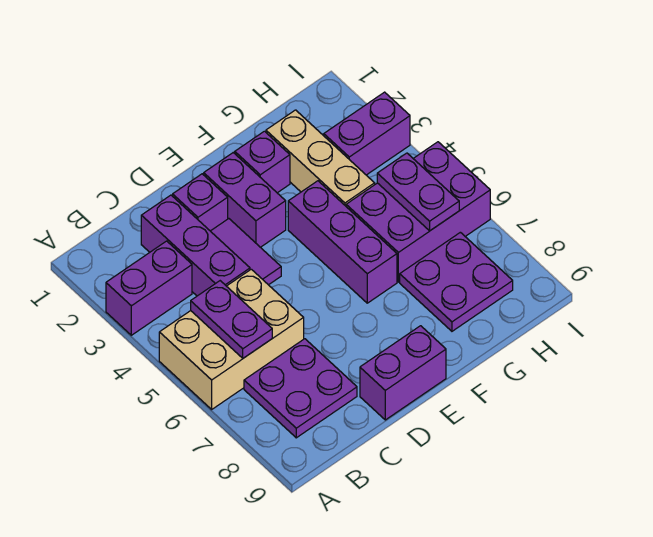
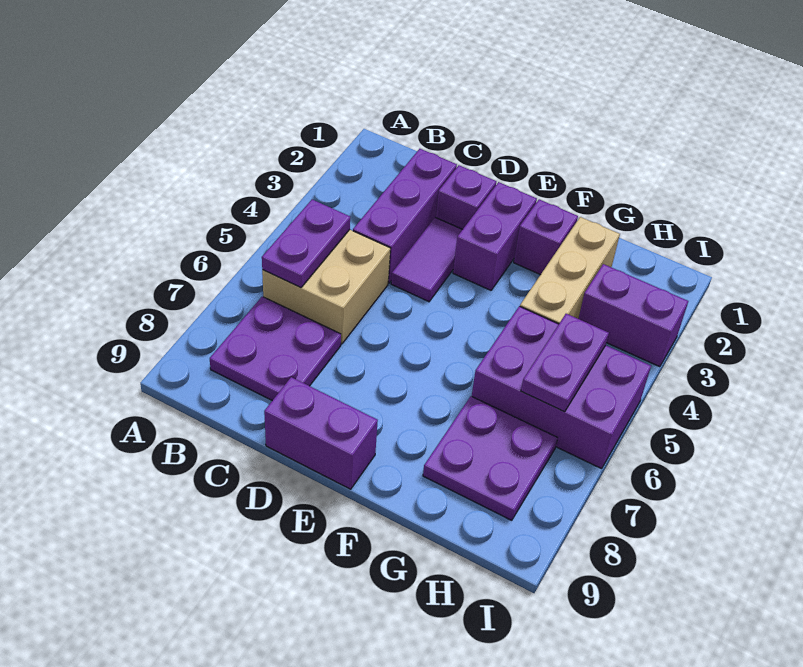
purple 1x2 brick [106,241,192,335] -> none
tan 2x3 brick [159,269,304,409] -> tan 2x2 brick [262,230,390,344]
purple 1x3 brick [288,181,397,303] -> none

